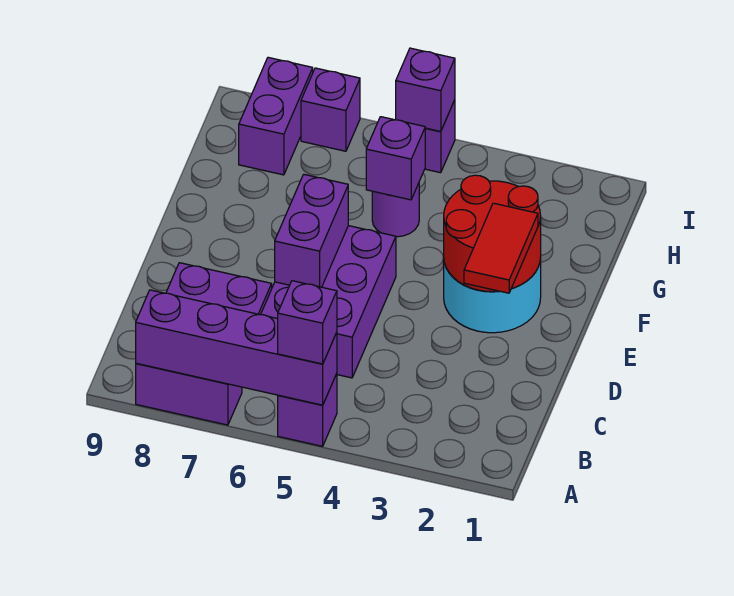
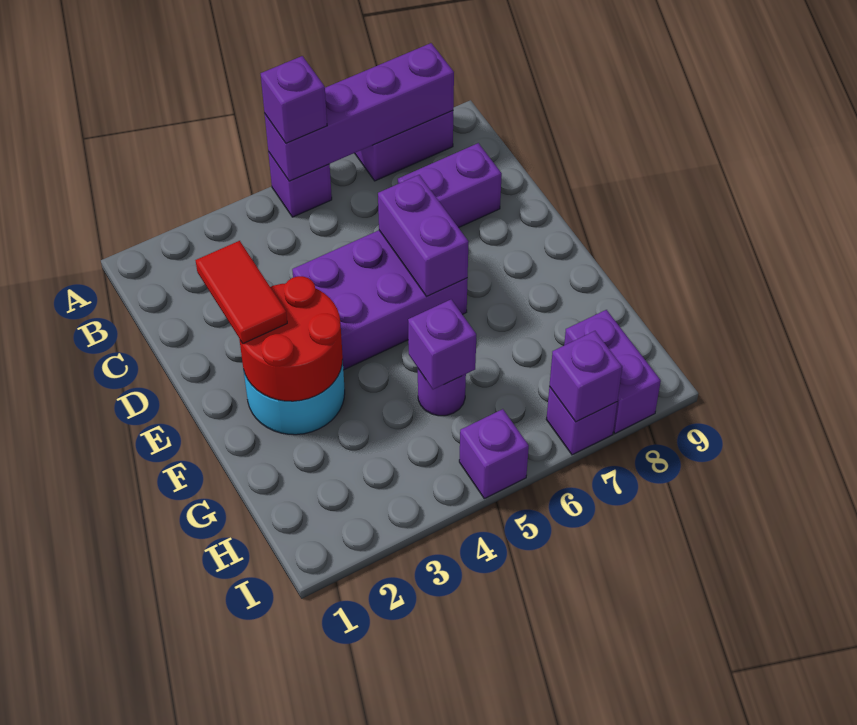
purple 2x3 brick [261,226,396,378] -> purple 2x3 brick turned to [292,230,468,370]
purple 1x1 brick [396,48,455,131] -> purple 1x1 brick moved to [549,331,622,422]

